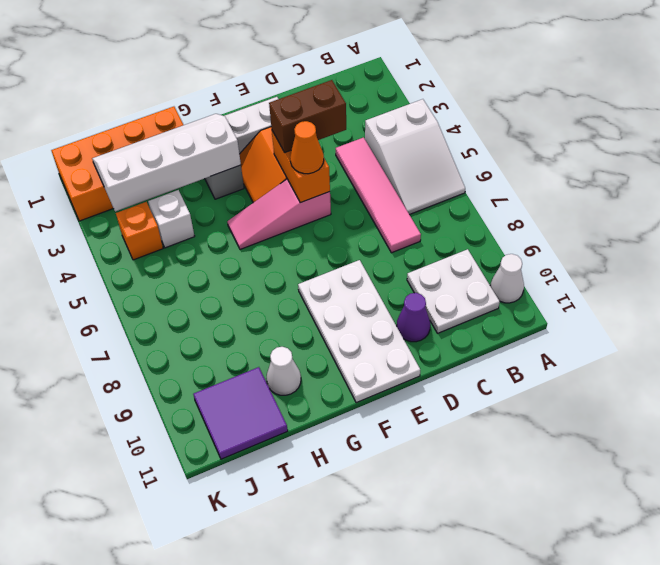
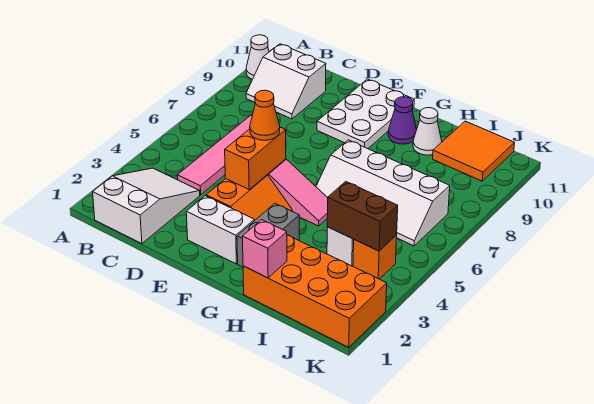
white 2x3 slope [365,99,465,215] -> white 2x3 slope moved to [93,168,200,244]
white 2x2 plate [407,249,500,333] -> white 2x2 slope [246,44,326,119]
brown 1x2 brick [269,80,346,153] -> brown 1x2 brick moved to [327,181,398,251]
purple 1x1 cone [397,293,430,342] -> purple 1x1 cone moved to [388,97,417,144]
white 2x4 plate [298,260,420,403] -> white 2x3 plate [317,79,414,149]
white 2x4 slope [92,114,241,212] -> white 2x4 slope moved to [316,140,450,246]
none -> pink 1x1 brick [243,220,287,278]
purple 2x2 tile [193,367,288,459] -> orange 2x2 tile [433,121,515,181]

